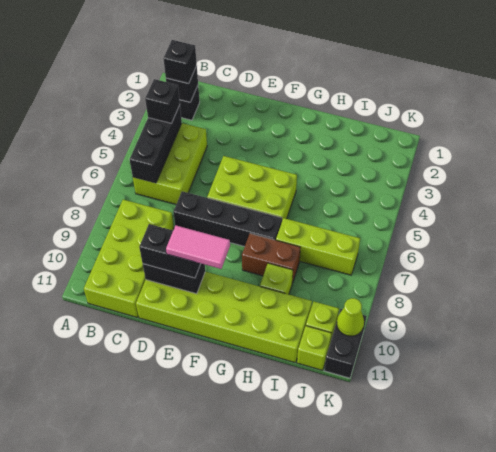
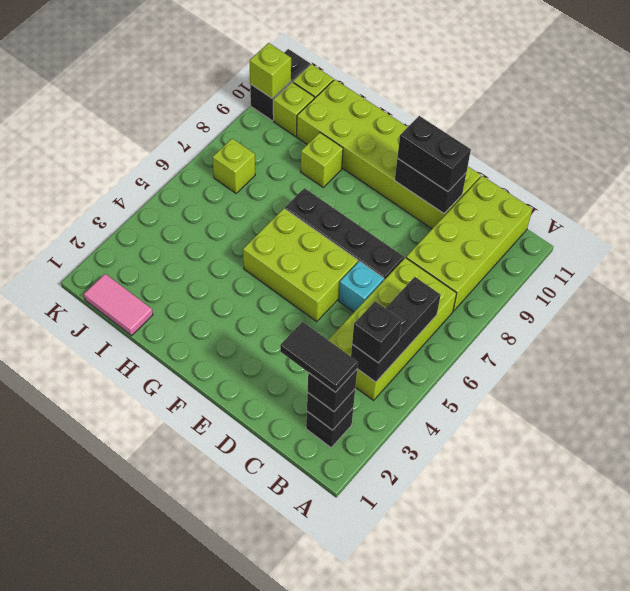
none -> black 1x2 tile [280,322,358,392]
lime 2x3 brick [133,123,207,204] -> lime 2x4 brick [329,258,457,400]
none -> cyan 1x1 brick [339,261,384,312]
pink 1x2 tile [166,225,230,269] -> pink 1x2 tile moved to [84,274,153,336]
brown 1x2 brick [242,234,300,283] -> none
lime 1x3 brick [276,218,360,275] -> lime 1x1 brick [213,138,255,193]
lime 1x1 cone [337,298,364,336] -> lime 1x1 brick [250,43,291,98]

